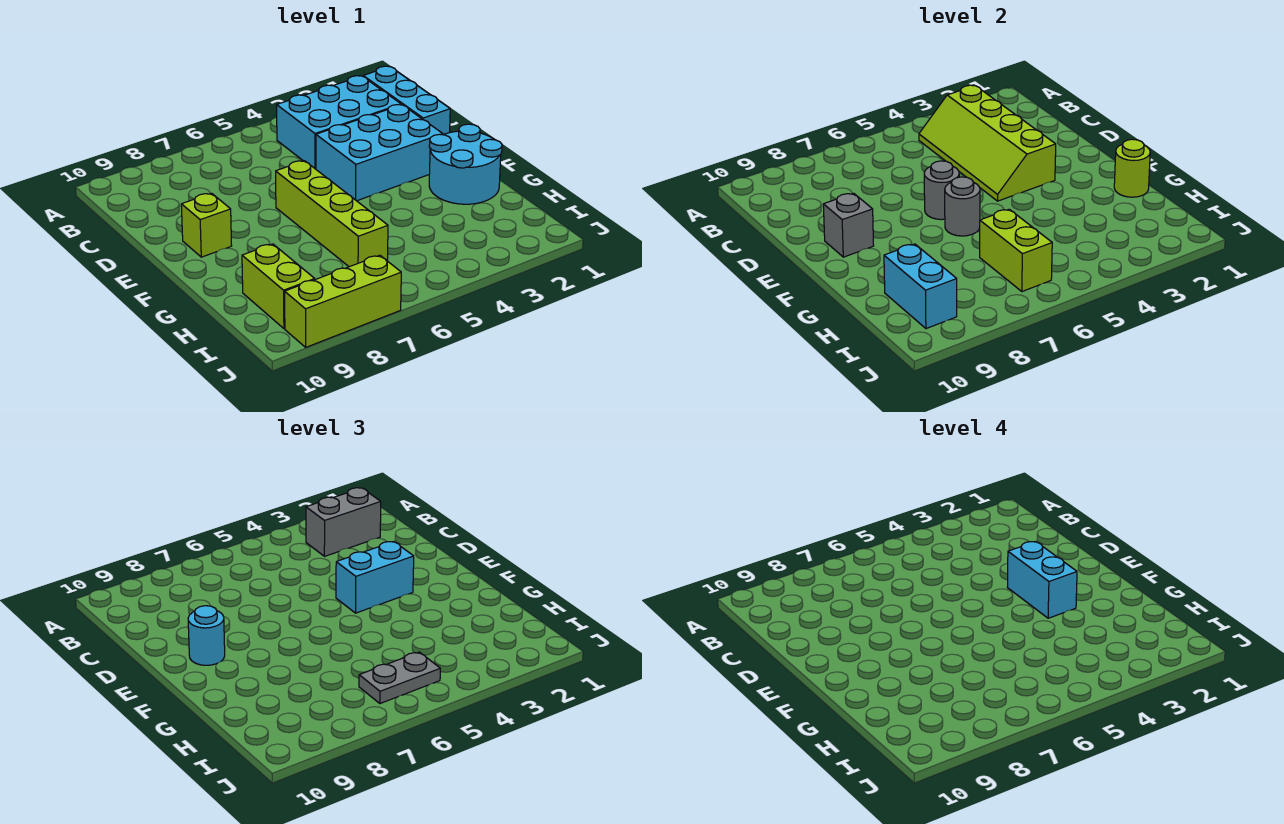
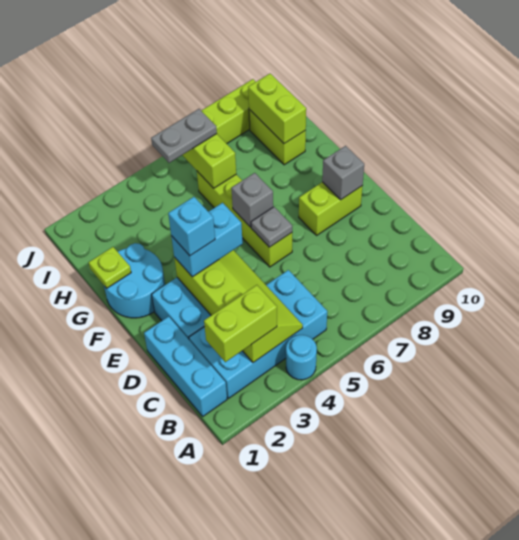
cyan 2x3 brick [277,76,401,169] -> cyan 2x4 brick [189,270,327,398]
grey 1x2 brick [306,488,381,556] -> lime 1x2 brick [204,285,277,362]
cyan 1x2 brick [1007,542,1077,618] -> cyan 1x1 brick [168,197,215,256]
grey 1x1 round brick [924,161,959,220] -> grey 1x1 plate [251,207,292,247]
lime 1x1 brick [181,193,232,257] -> lime 1x2 brick [299,182,362,235]
cyan 1x1 round brick [188,606,225,665] -> cyan 1x1 round brick moved to [286,335,317,380]
grey 1x1 round brick [945,177,980,236] -> grey 1x1 brick [231,173,273,227]
lime 1x1 round brick [1114,139,1150,197] -> lime 1x1 plate [89,247,131,288]
cyan 1x2 brick [884,244,957,329] -> lime 1x2 brick [248,74,306,144]

